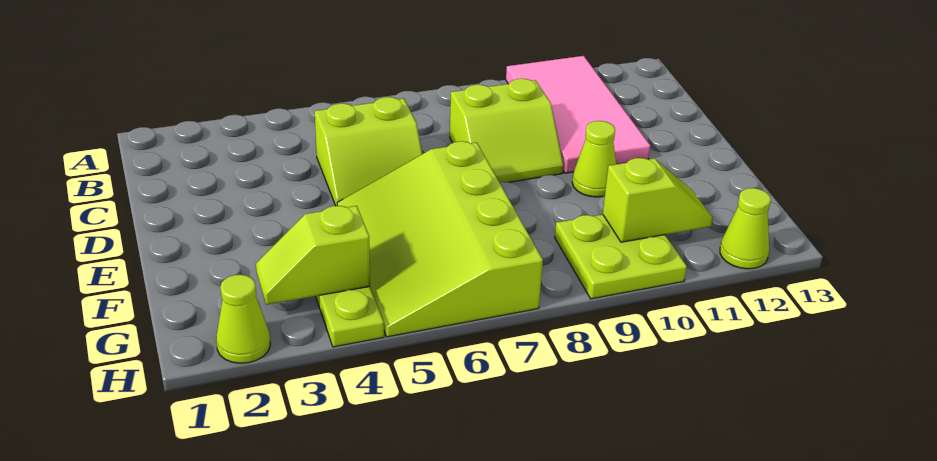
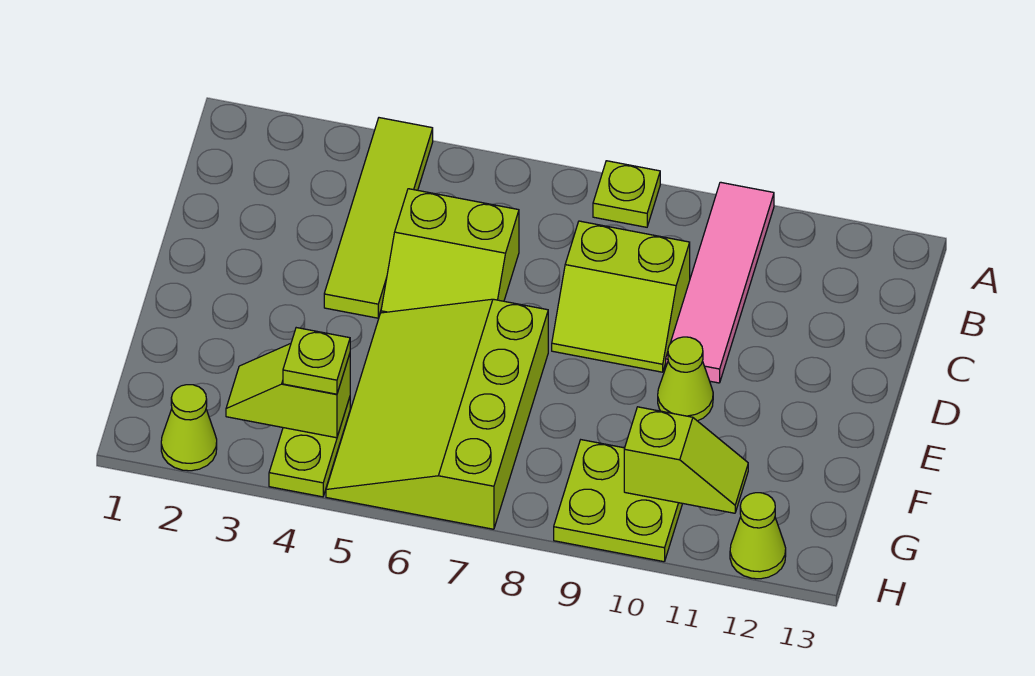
none -> lime 1x4 tile [324,118,433,318]
none -> lime 1x1 plate [593,161,660,227]
pink 2x4 tile [506,56,650,173] -> pink 1x4 tile [666,182,774,383]
none -> lime 1x1 plate [283,328,350,394]

